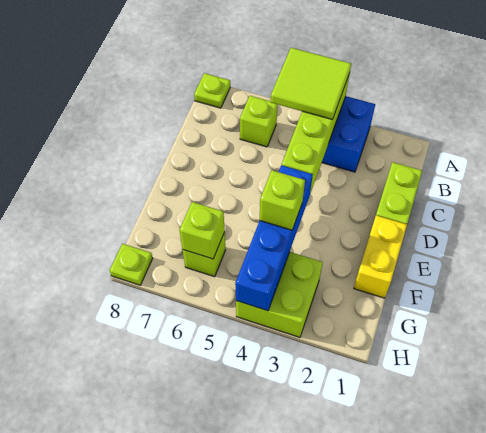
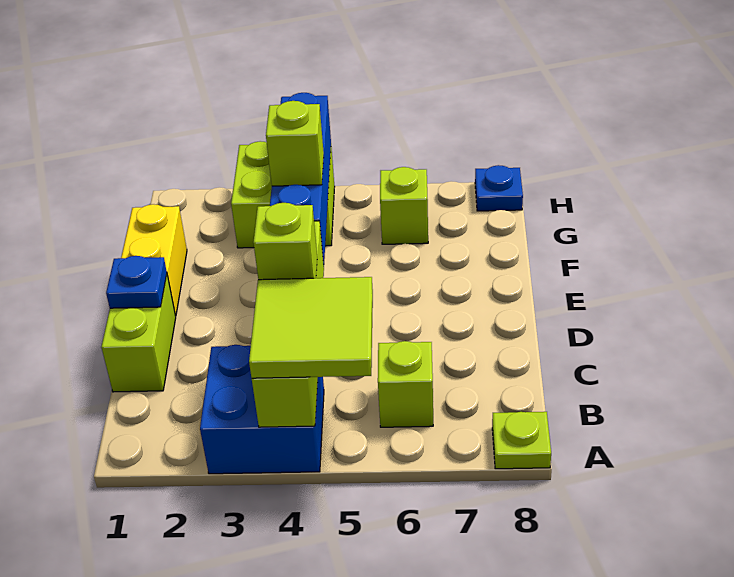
none -> blue 1x1 plate [106,256,167,308]
lime 1x1 brick [180,202,225,259] -> lime 1x1 brick moved to [253,203,317,280]
lime 1x1 plate [110,244,153,285] -> blue 1x1 plate [475,165,523,211]

